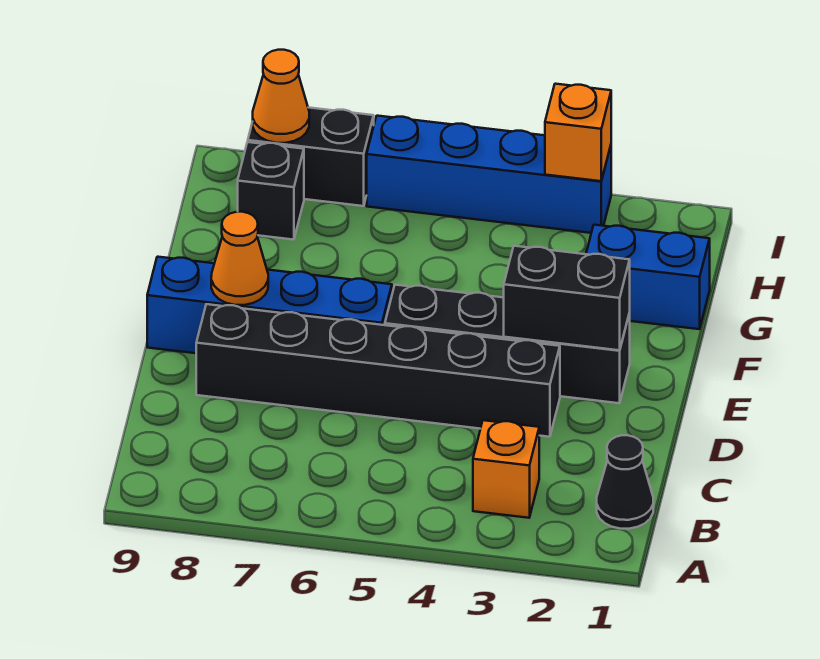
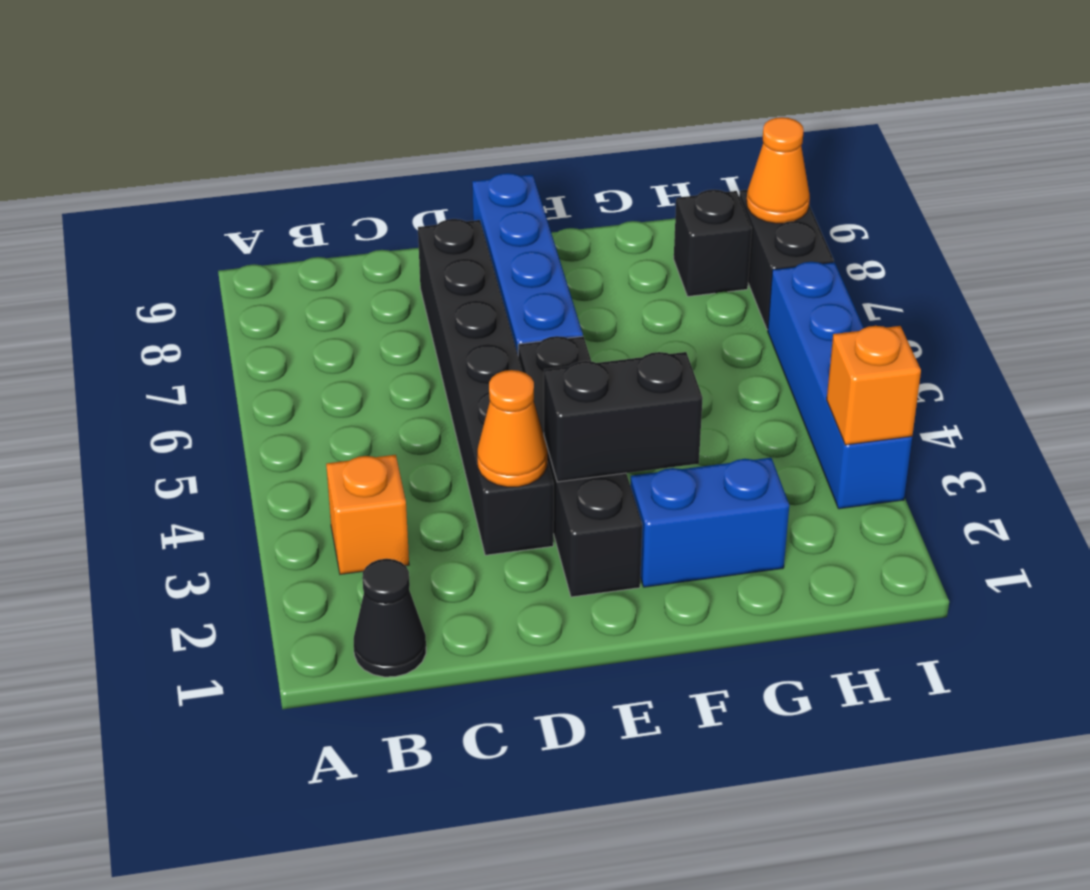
black 1x2 brick [504,246,630,350] -> black 1x2 brick turned to [544,352,703,482]
orange 1x1 cone [211,212,268,305] -> orange 1x1 cone moved to [477,370,547,487]
blue 1x2 brick [586,225,710,329] -> blue 1x2 brick turned to [630,458,789,587]

